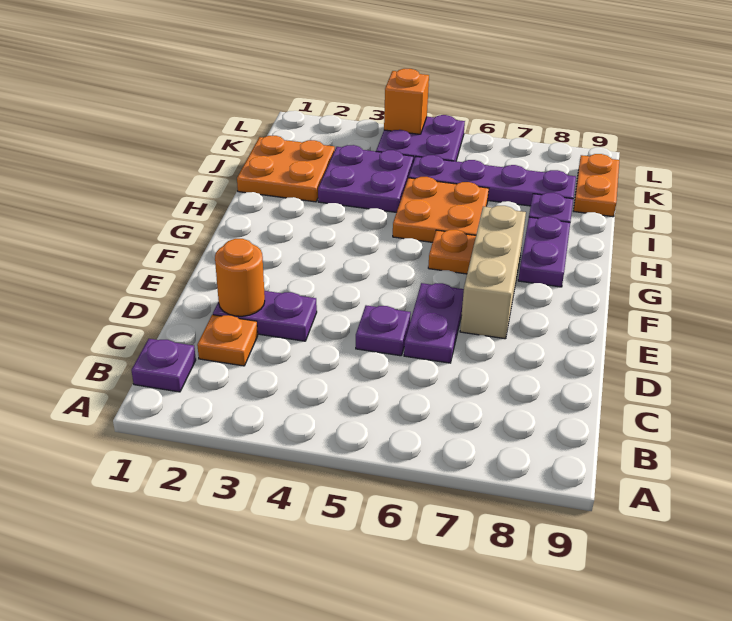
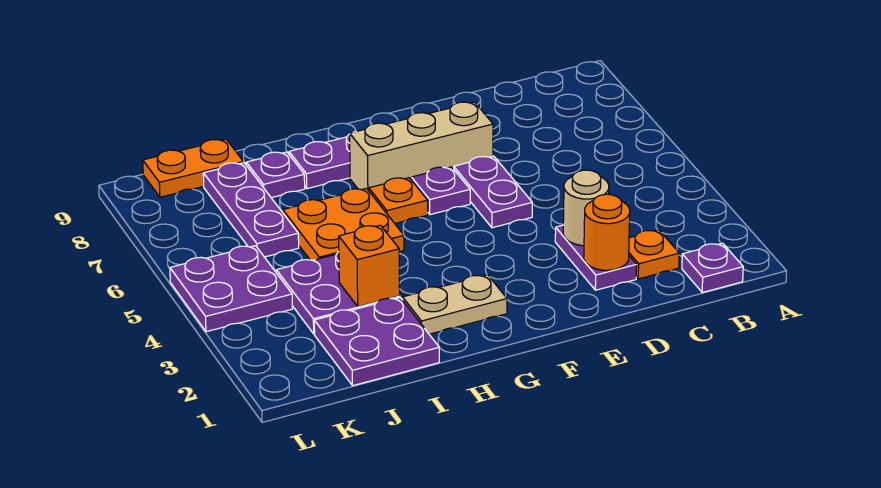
none -> tan 1x1 round brick [563,170,609,246]
purple 1x1 plate [356,305,411,356] -> purple 1x1 plate moved to [411,167,470,215]
purple 1x2 plate [404,283,464,363] -> purple 1x2 plate turned to [454,156,532,228]
none -> tan 1x2 plate [403,275,507,334]
orange 2x2 plate [237,136,335,202] -> purple 2x2 plate [314,298,439,386]
purple 1x4 plate [409,155,576,206] -> purple 1x3 plate [203,163,299,257]
orange 1x1 brick [384,69,429,134] -> orange 1x1 brick moved to [339,225,400,307]

